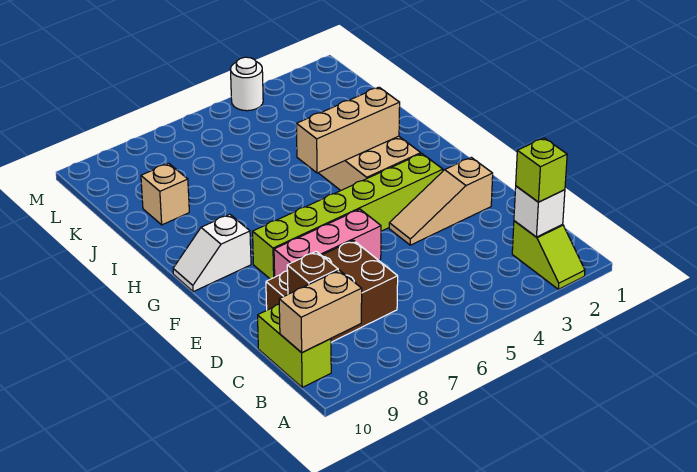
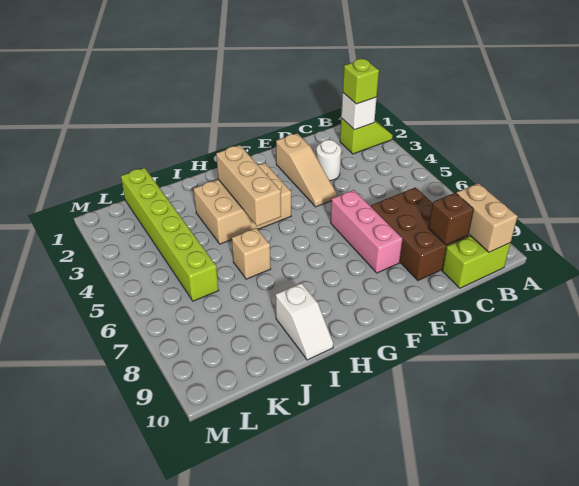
lime 1x6 brick [253,154,443,279] -> lime 1x6 brick moved to [121,168,219,301]
white 1x2 slope [173,214,251,292] -> white 1x2 slope moved to [276,283,333,360]
tan 1x1 brick [141,163,189,225] -> tan 1x1 brick moved to [232,228,271,279]
white 1x1 round brick [231,57,263,111] -> white 1x1 round brick moved to [316,140,341,181]

